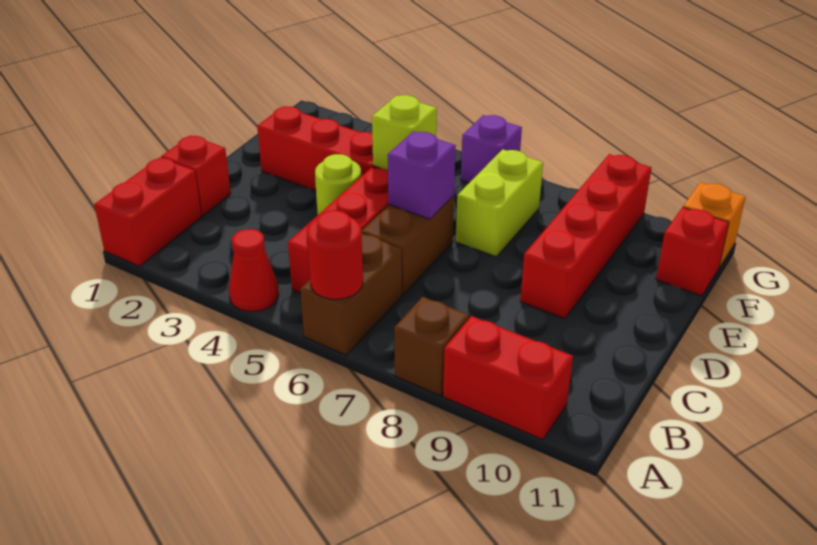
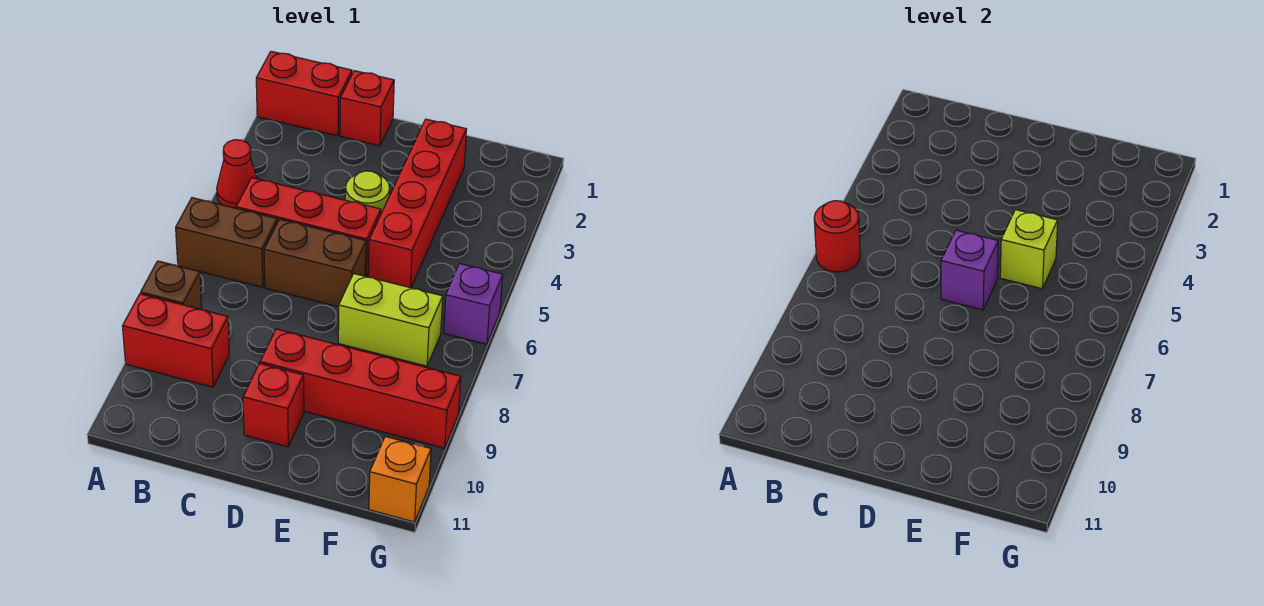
red 1x2 brick [443,316,573,440] -> red 1x2 brick turned to [122,294,229,387]
red 1x1 brick [656,207,729,296] -> red 1x1 brick moved to [243,363,304,447]

